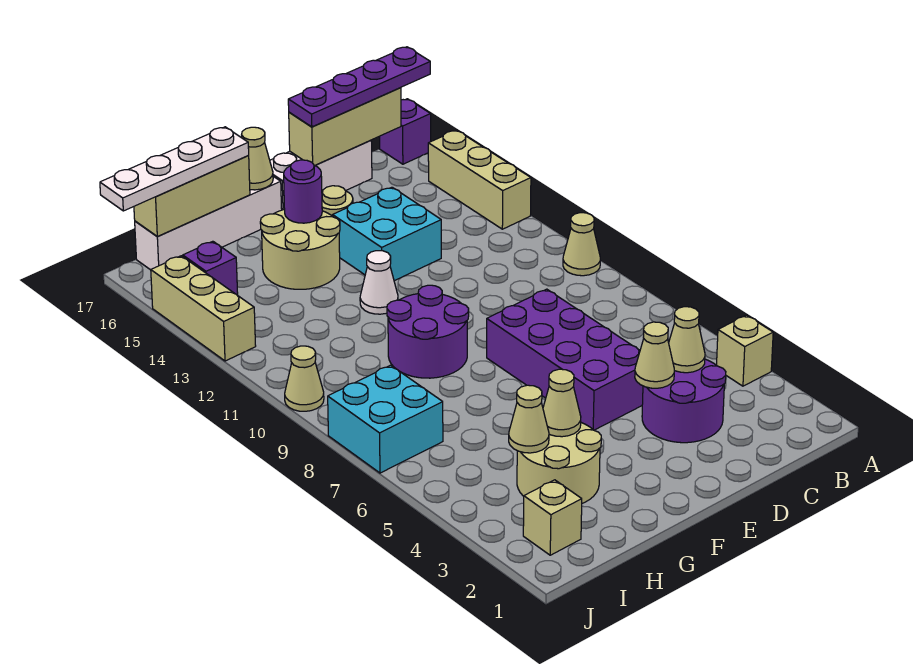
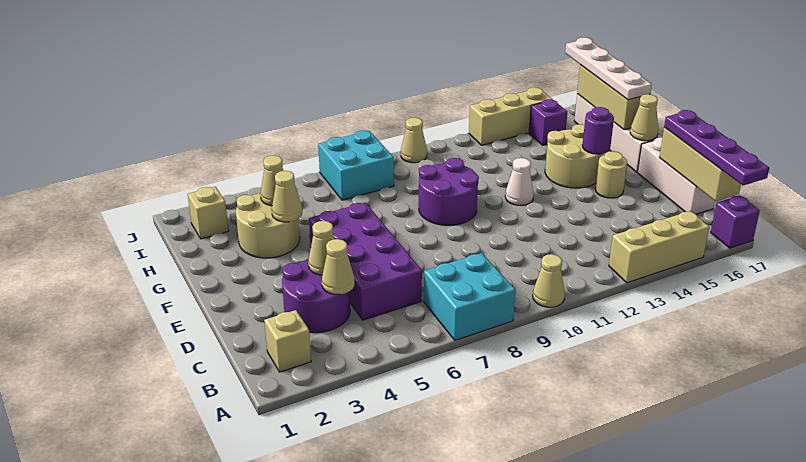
tan 1x1 brick [717,315,773,386] -> tan 1x1 brick moved to [264,310,311,372]
purple 2x4 brick [487,289,643,430] -> purple 2x4 brick turned to [309,202,422,320]
cyan 2x2 brick [333,187,441,281] -> cyan 2x2 brick moved to [424,253,515,340]

